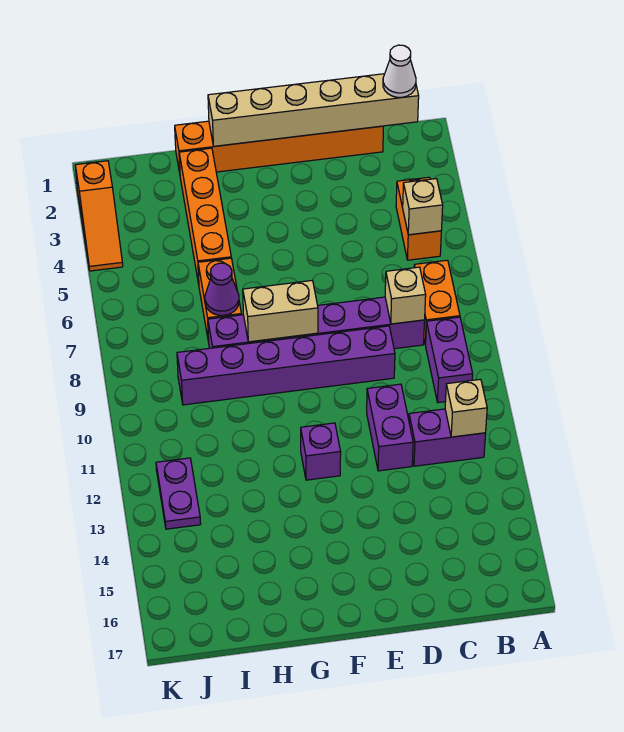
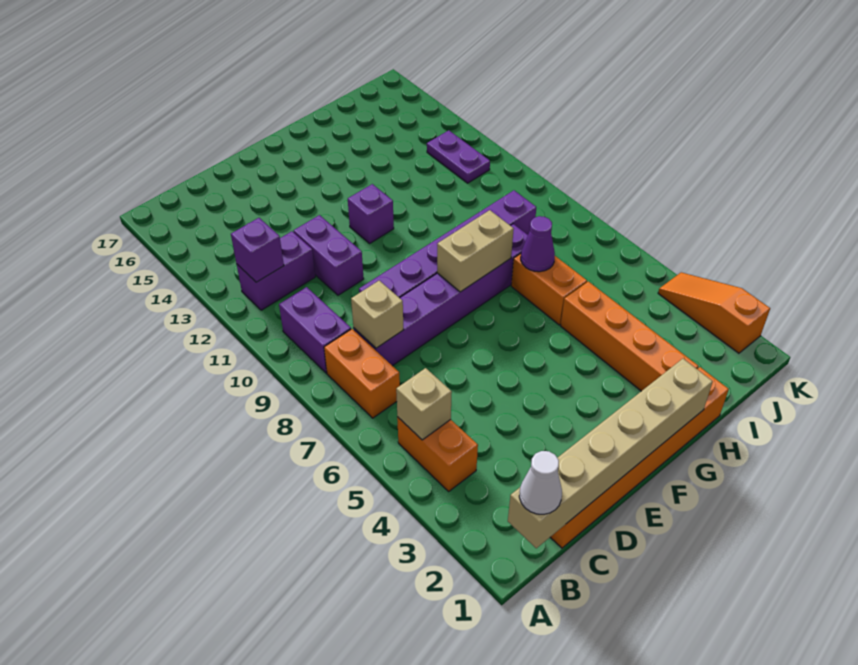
tan 1x1 brick [445,379,487,437] -> purple 1x1 brick [231,218,284,282]

